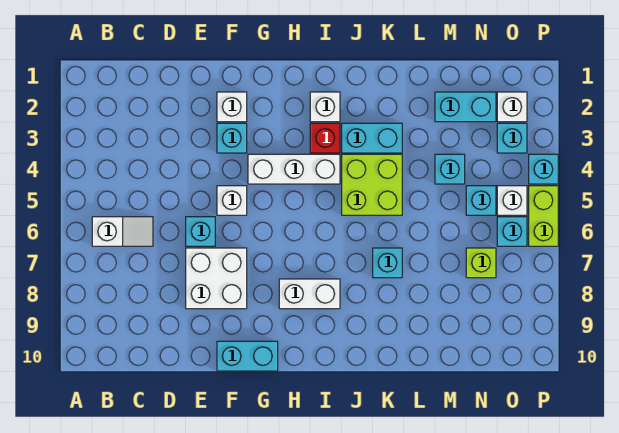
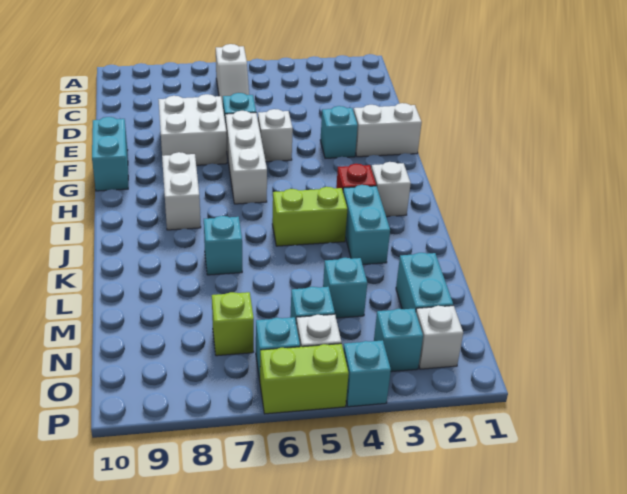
white 1x1 brick [217,92,247,122] -> white 1x2 brick [354,103,422,157]
white 1x3 brick [248,154,340,184] -> white 1x3 brick moved to [225,111,267,204]
lime 2x2 brick [342,154,402,215] -> lime 1x2 brick [272,187,347,246]

